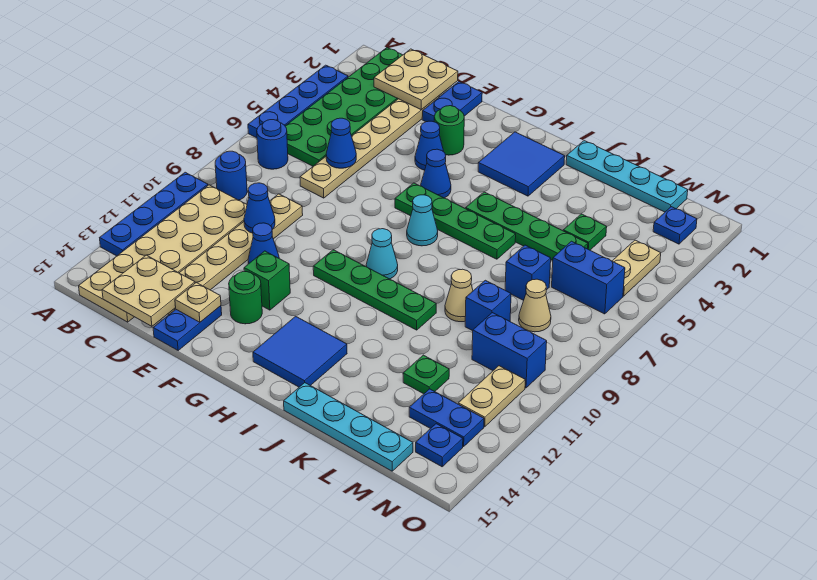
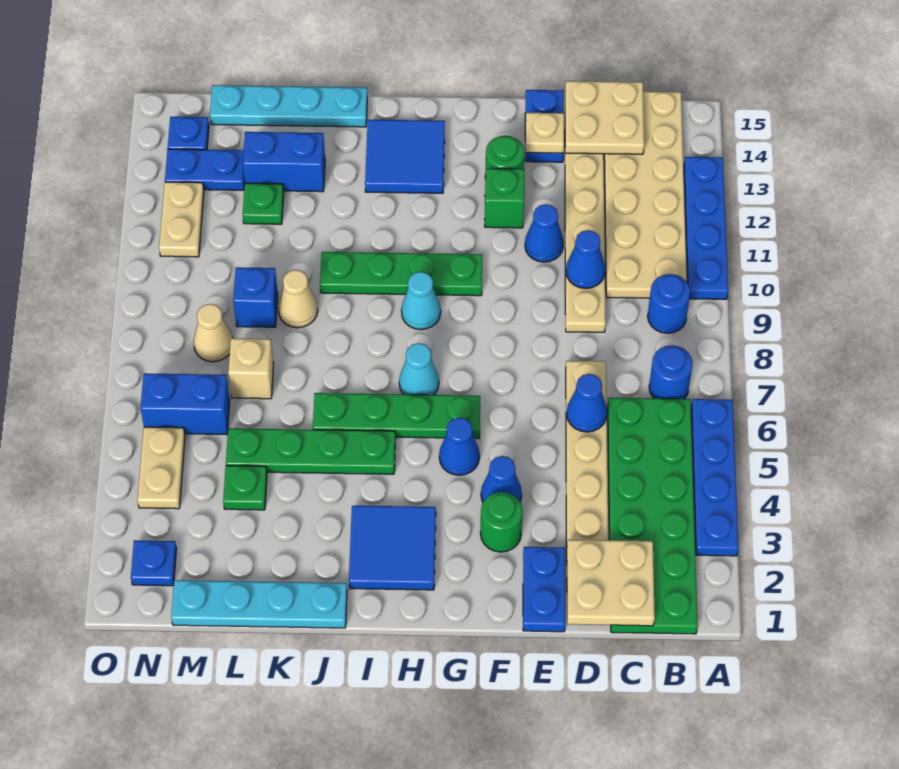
blue 1x1 brick [505,245,551,300] -> tan 1x1 brick [228,338,274,399]
blue 1x2 brick [472,313,547,388] -> blue 1x2 brick moved to [243,132,325,192]

